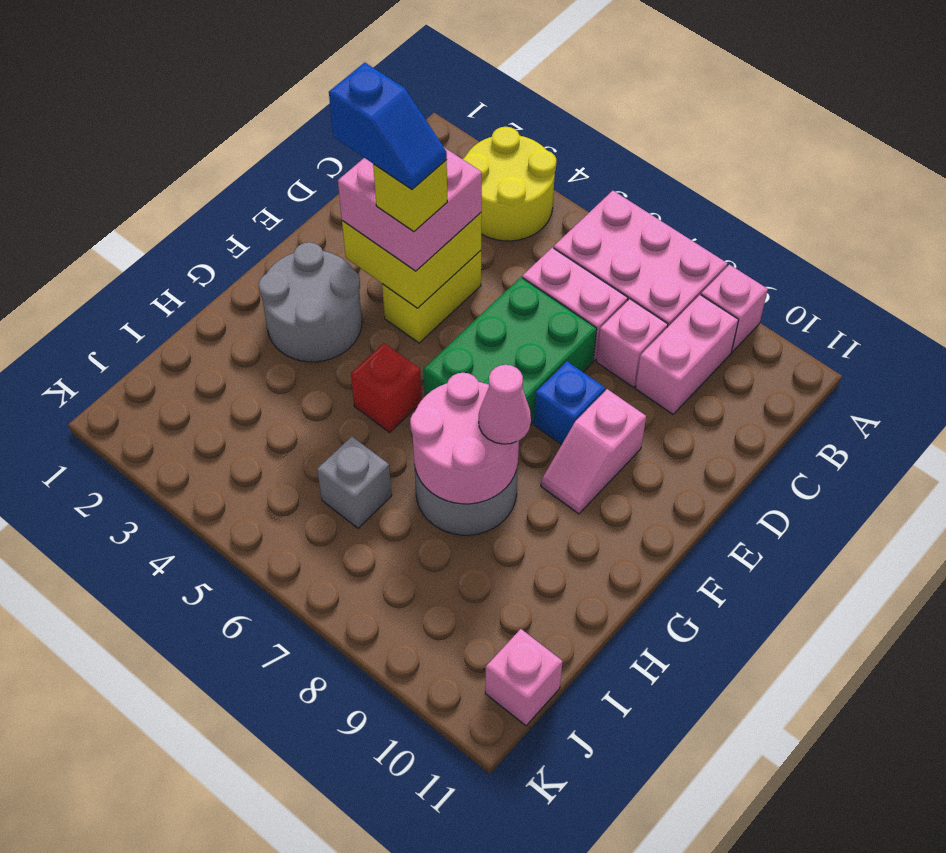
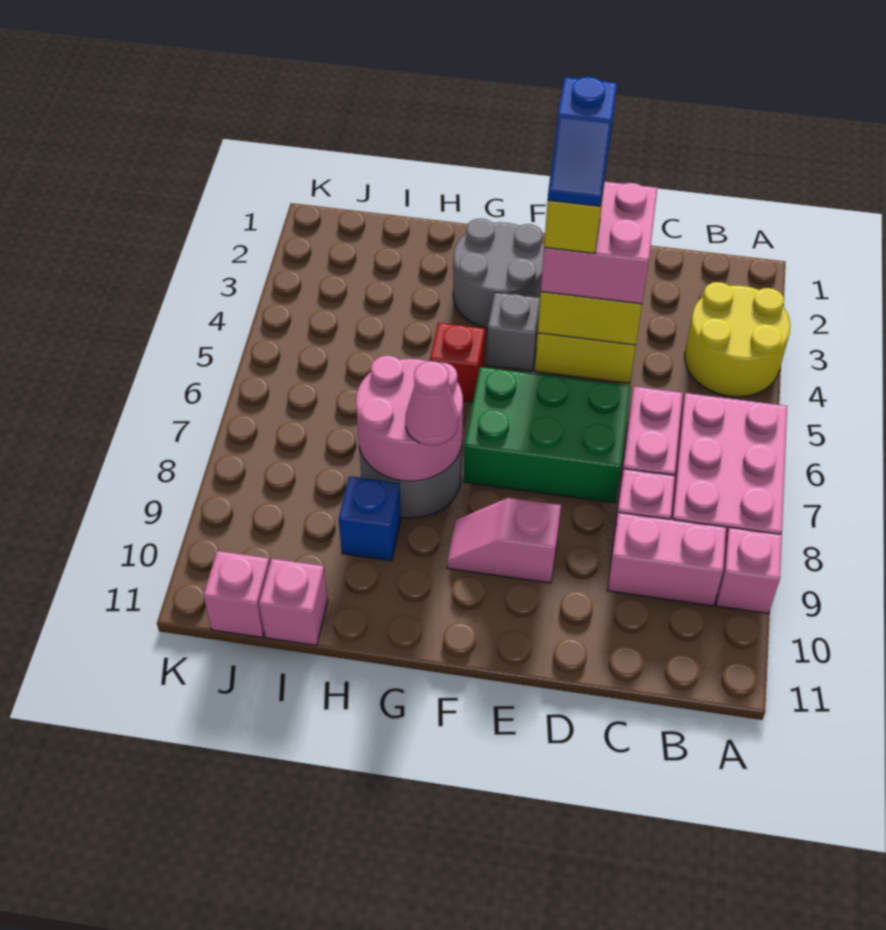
blue 1x1 brick [534,361,605,445] -> blue 1x1 brick moved to [338,476,401,561]
grey 1x1 brick [317,436,392,528] -> grey 1x1 brick moved to [486,292,540,371]
none -> pink 1x1 brick [259,559,328,645]

